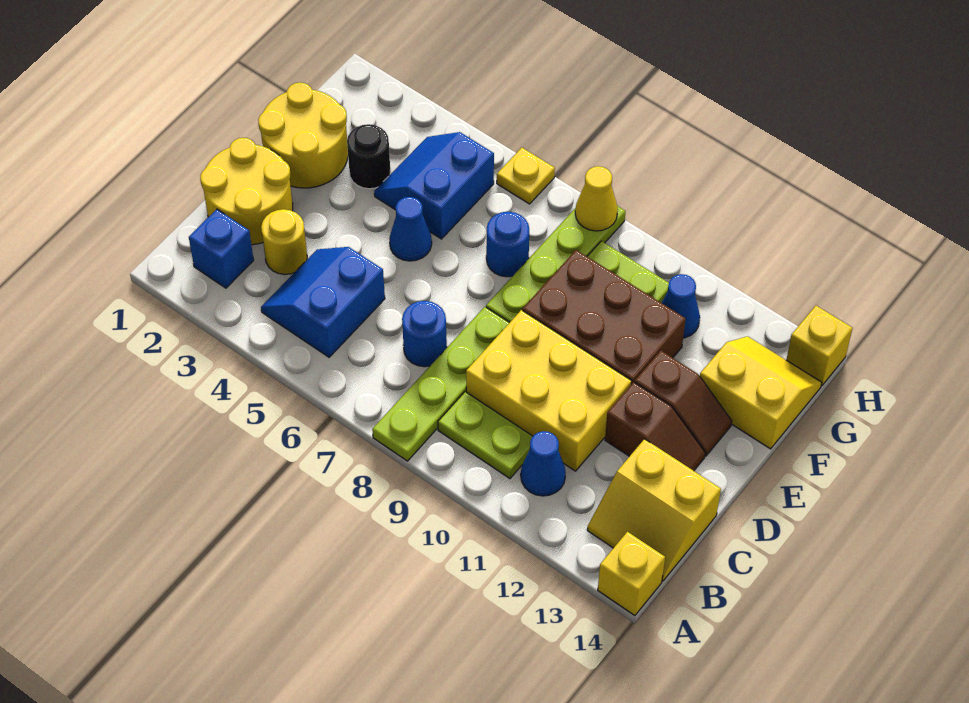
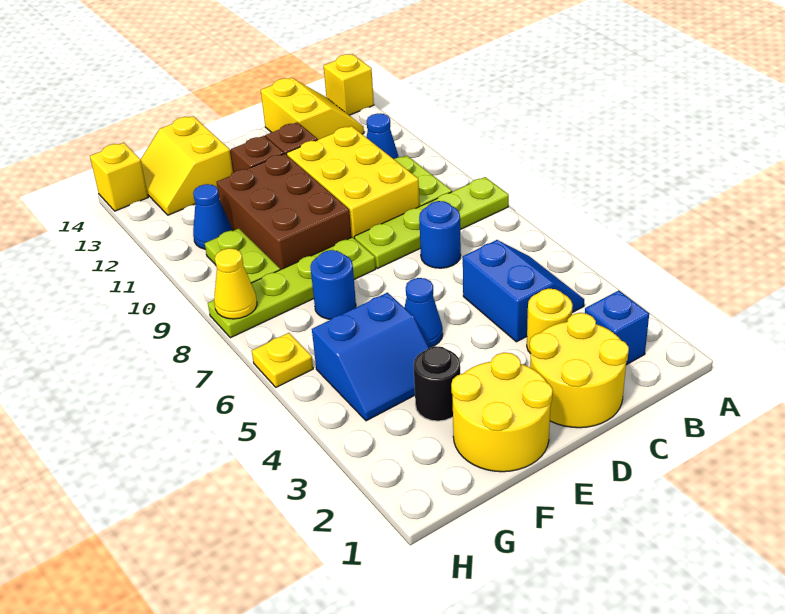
blue 2x2 slope [261,247,385,357] -> blue 2x2 slope turned to [463,240,584,342]

